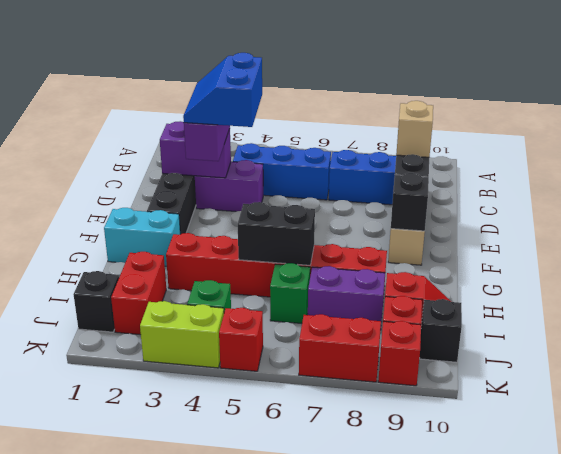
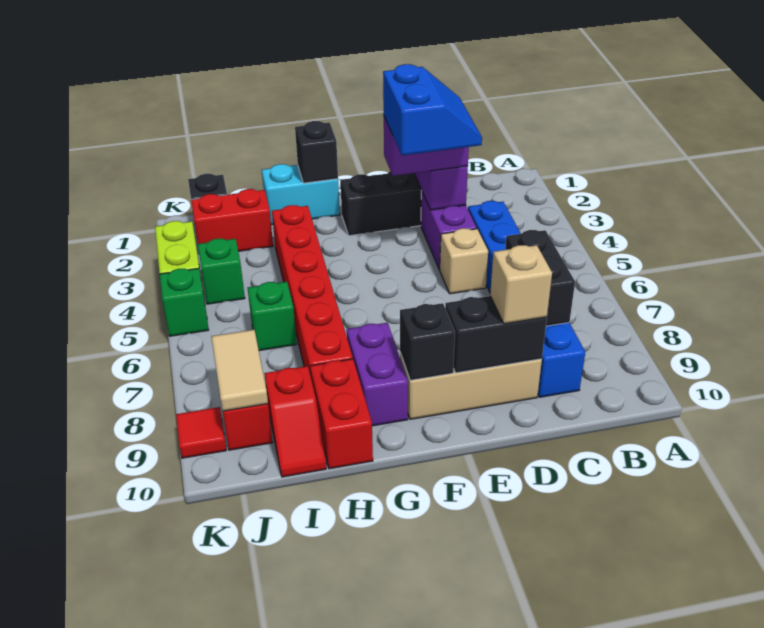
blue 2x2 slope [183,53,262,127] -> blue 2x2 slope turned to [383,64,482,156]
none -> tan 1x1 brick [440,228,488,294]
cyan 1x2 brick [104,208,180,266] -> cyan 1x2 brick turned to [262,164,340,225]
black 1x2 brick [238,202,315,265] -> black 1x2 brick moved to [505,230,575,326]
purple 1x2 brick [308,266,385,330] -> purple 1x2 brick moved to [347,323,408,426]
none -> tan 1x2 tile [211,330,268,411]
black 1x1 brick [420,299,462,362] -> black 1x1 brick moved to [295,121,338,183]
red 1x1 brick [219,308,263,371] -> green 1x1 brick [160,268,209,336]
red 1x2 brick [299,314,381,382] -> red 1x2 brick moved to [310,359,373,469]
red 1x1 brick [378,321,421,386] -> red 1x1 tile [176,407,226,458]

